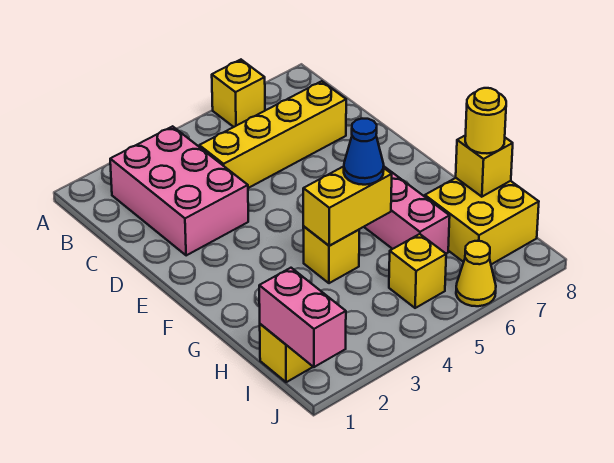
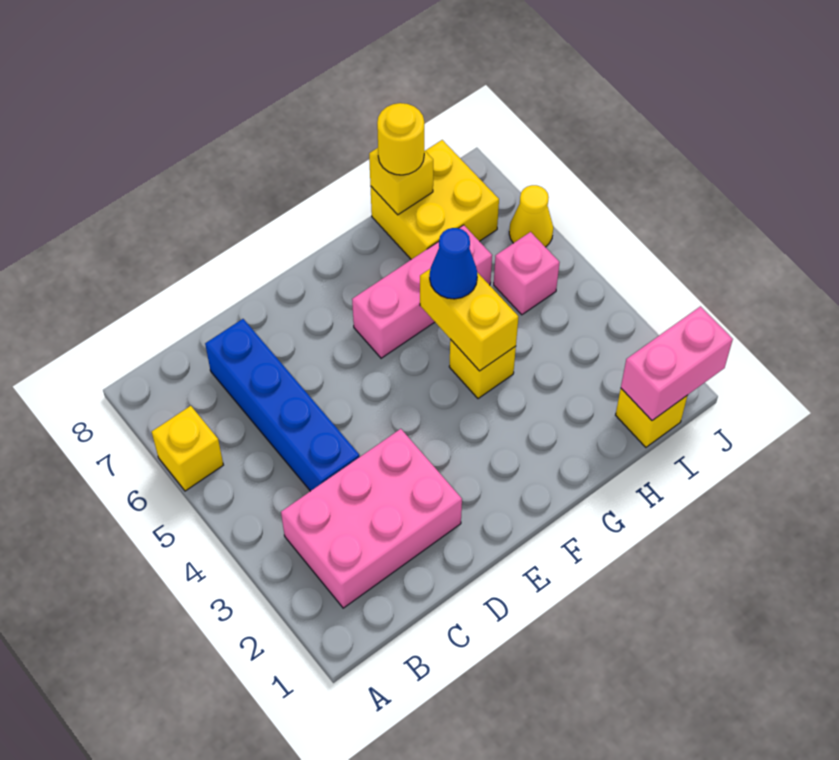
yellow 1x4 brick [199,81,346,188] -> blue 1x4 brick [205,319,360,491]
yellow 1x1 brick [389,234,446,308] -> pink 1x1 brick [494,232,560,315]

